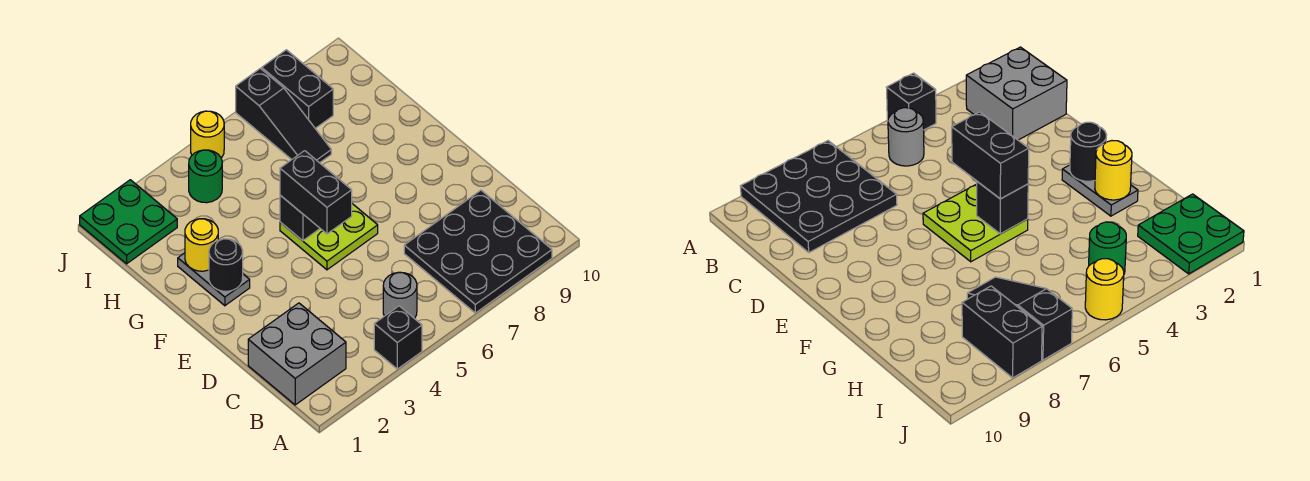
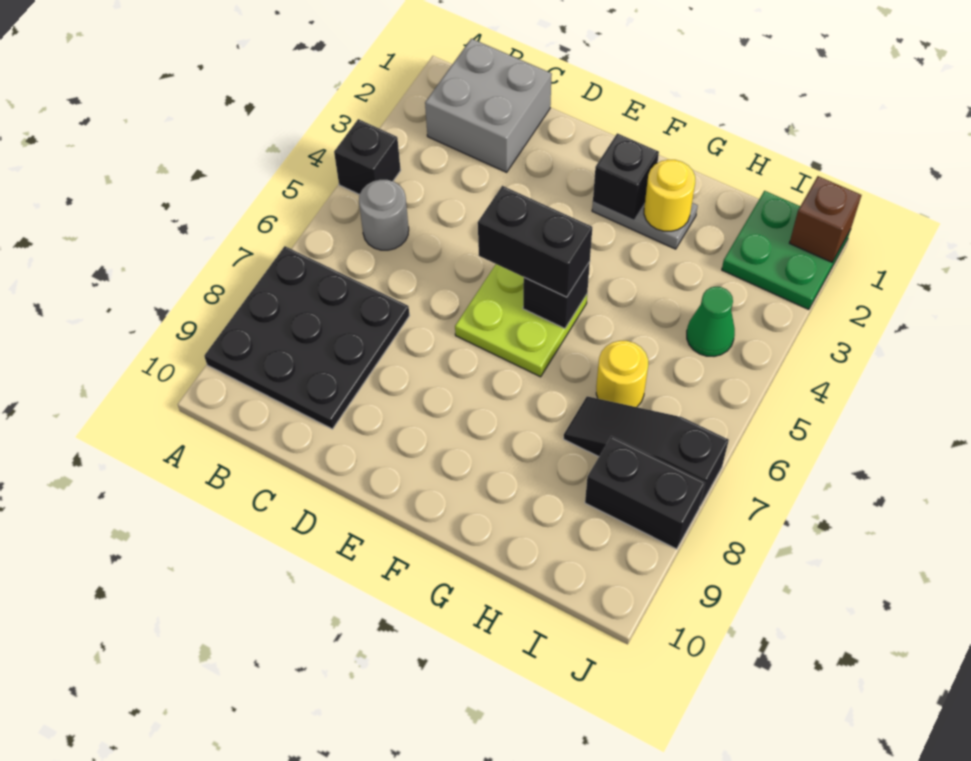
black 1x1 round brick [209,239,243,291] -> black 1x1 brick [593,133,659,219]
green 1x1 round brick [189,150,222,203] -> green 1x1 cone [687,287,735,356]
none -> brown 1x1 brick [790,176,861,262]
yellow 1x1 round brick [191,111,224,158] -> yellow 1x1 round brick moved to [596,341,648,407]

